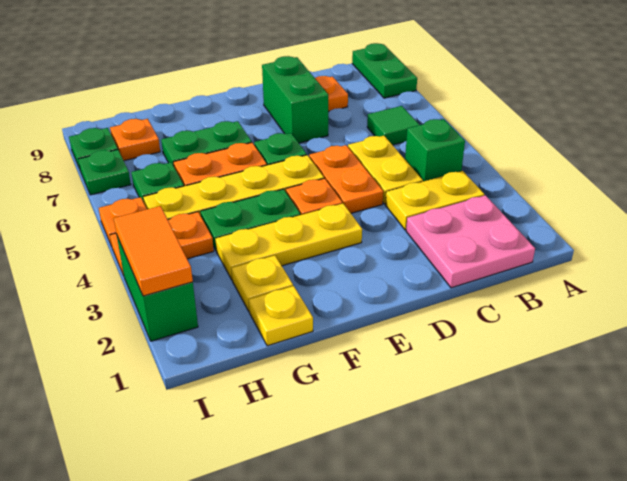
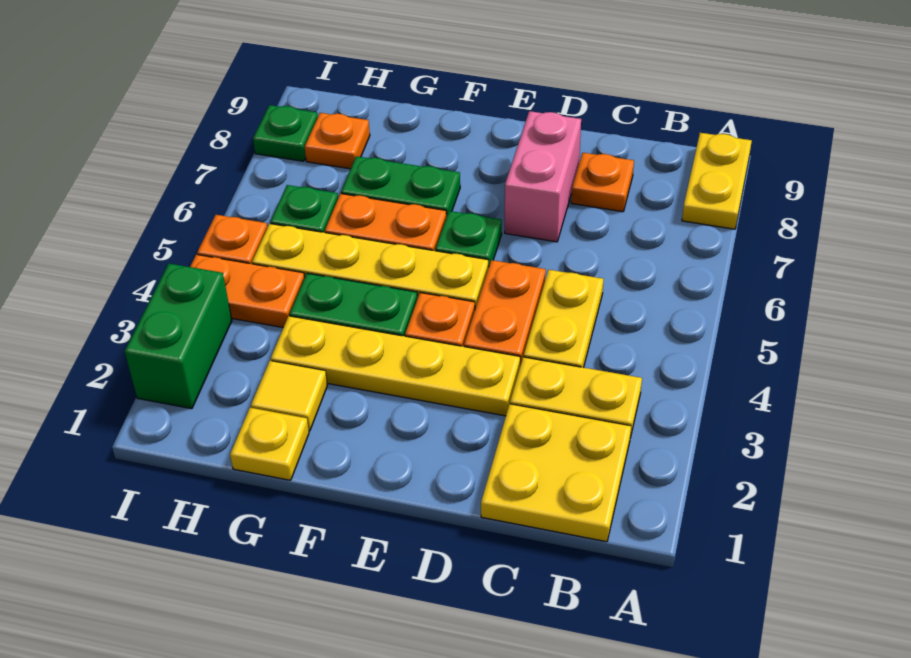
green 1x2 plate [352,43,417,98] -> yellow 1x2 plate [682,133,752,229]
pink 2x2 plate [406,195,535,288] -> yellow 2x2 plate [481,404,631,542]
green 1x1 brick [405,119,465,181] -> none
green 1x1 tile [367,106,419,145] -> none
green 1x2 brick [262,56,328,143] -> pink 1x2 brick [505,111,581,242]
yellow 1x3 plate [215,204,362,280] -> yellow 1x4 plate [271,316,520,416]
yellow 1x1 plate [231,255,293,311] -> yellow 1x1 tile [251,361,327,431]
orange 1x2 tile [114,206,193,296] -> none
green 1x1 plate [78,150,131,195] -> none

